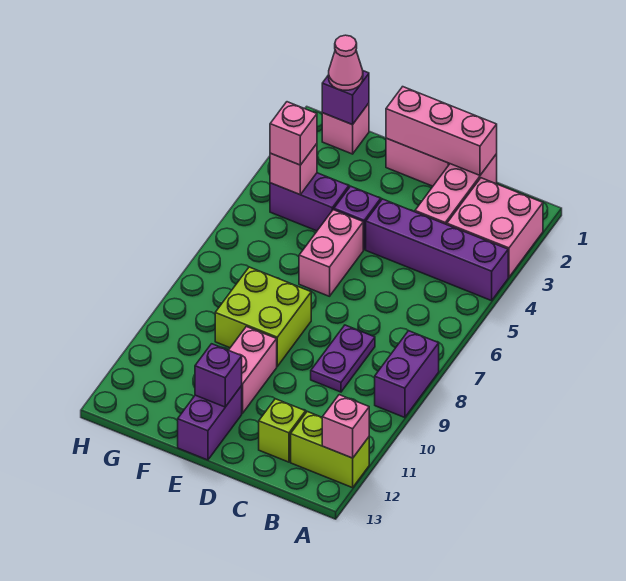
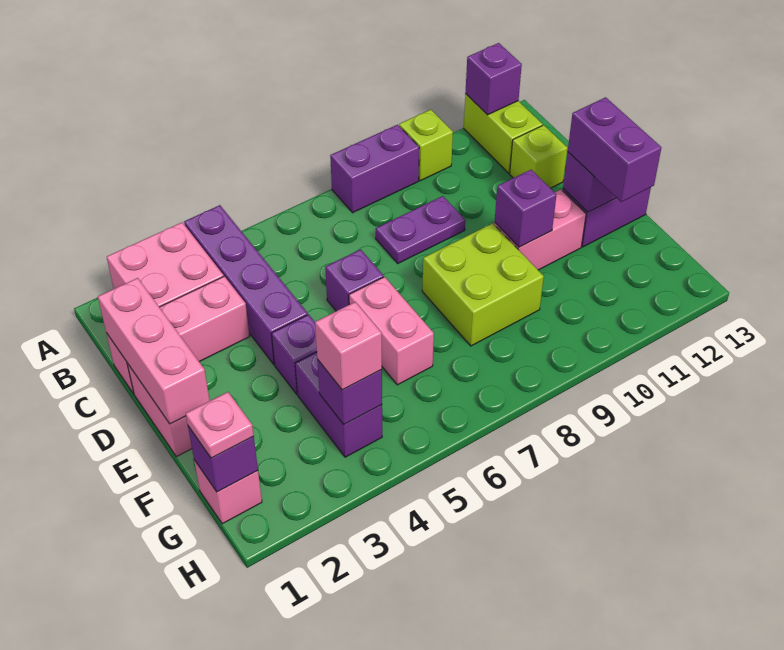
none -> lime 1x1 brick [399,110,453,181]
pink 1x1 brick [322,395,369,458] -> purple 1x1 brick [465,43,522,115]
none -> purple 1x1 brick [325,249,384,311]
pink 1x2 brick [299,210,363,296] -> pink 1x2 brick turned to [349,277,434,385]
none -> purple 1x1 brick [495,170,556,247]
none -> purple 1x2 brick [568,97,661,202]
pink 1x1 cone [329,35,363,90] -> pink 1x1 plate [186,392,254,458]
pink 1x1 brick [270,144,317,195] -> purple 1x1 brick [317,359,382,424]

